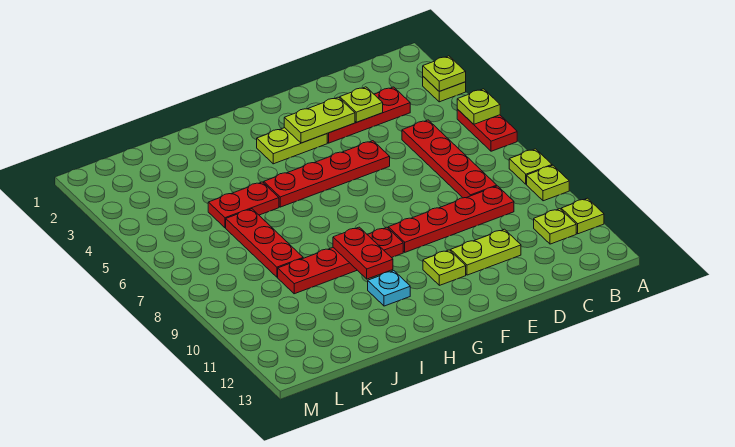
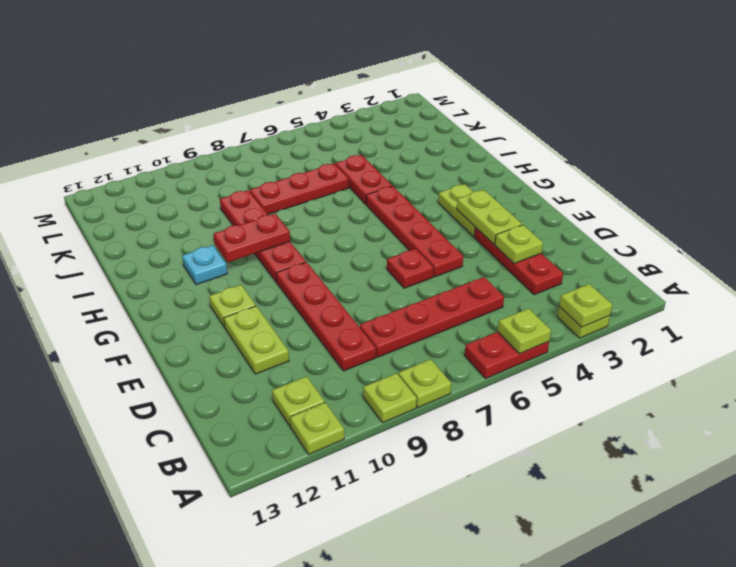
none -> red 1x1 plate [387,249,434,288]

